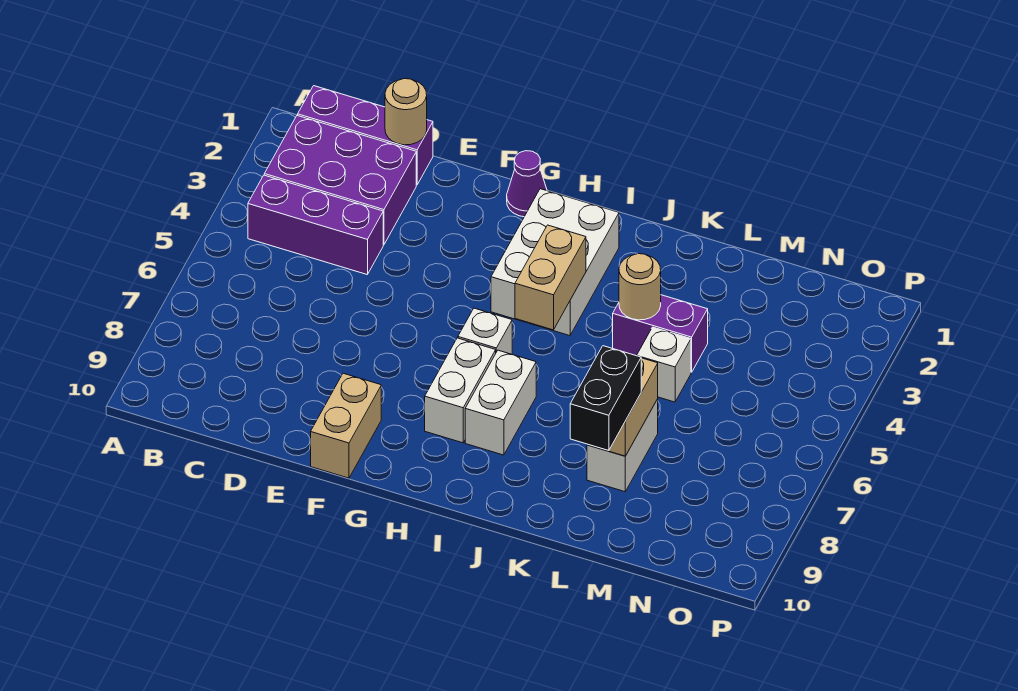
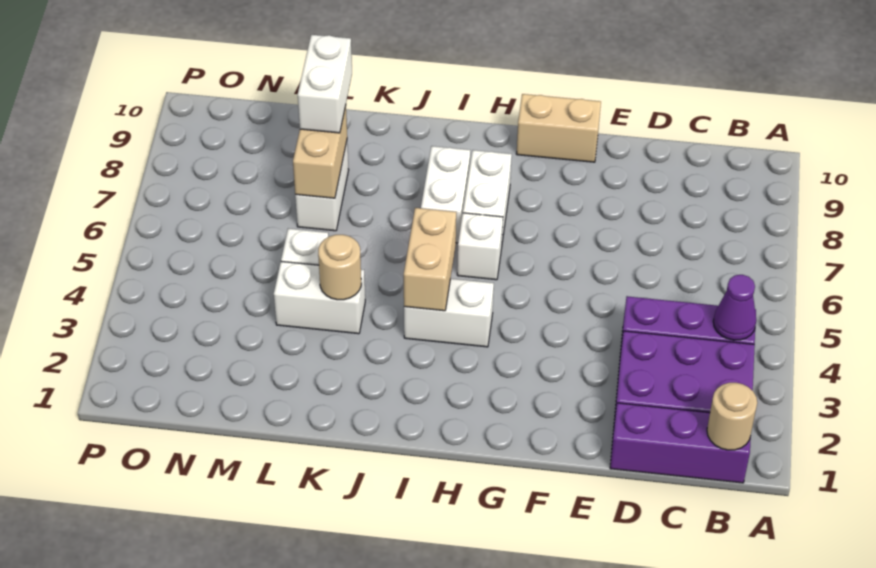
tan 1x1 round brick [385,79,427,145] -> tan 1x1 round brick moved to [707,383,757,450]
tan 1x2 brick [311,373,381,478] -> tan 1x2 brick turned to [516,94,601,162]
purple 1x1 cone [507,151,547,217] -> purple 1x1 cone moved to [713,275,756,340]
white 2x3 brick [491,189,619,336] -> white 1x2 brick [404,279,494,347]
purple 1x2 brick [613,295,708,372] -> white 1x2 brick [274,262,365,334]
black 1x2 brick [570,346,641,451] -> white 1x2 brick [298,35,352,133]

